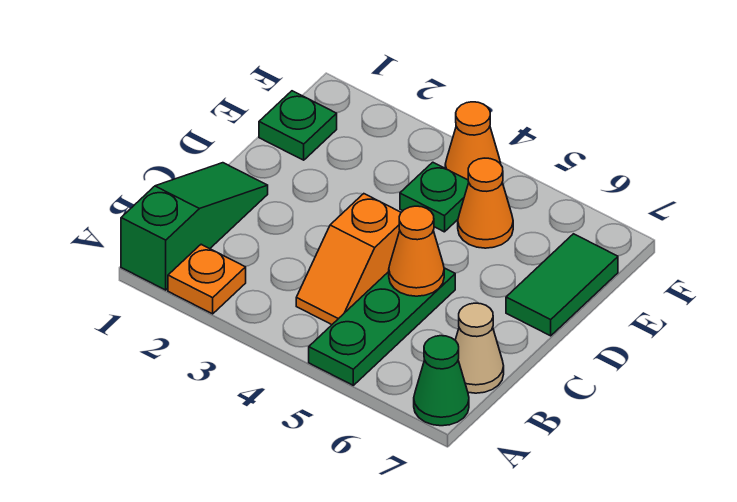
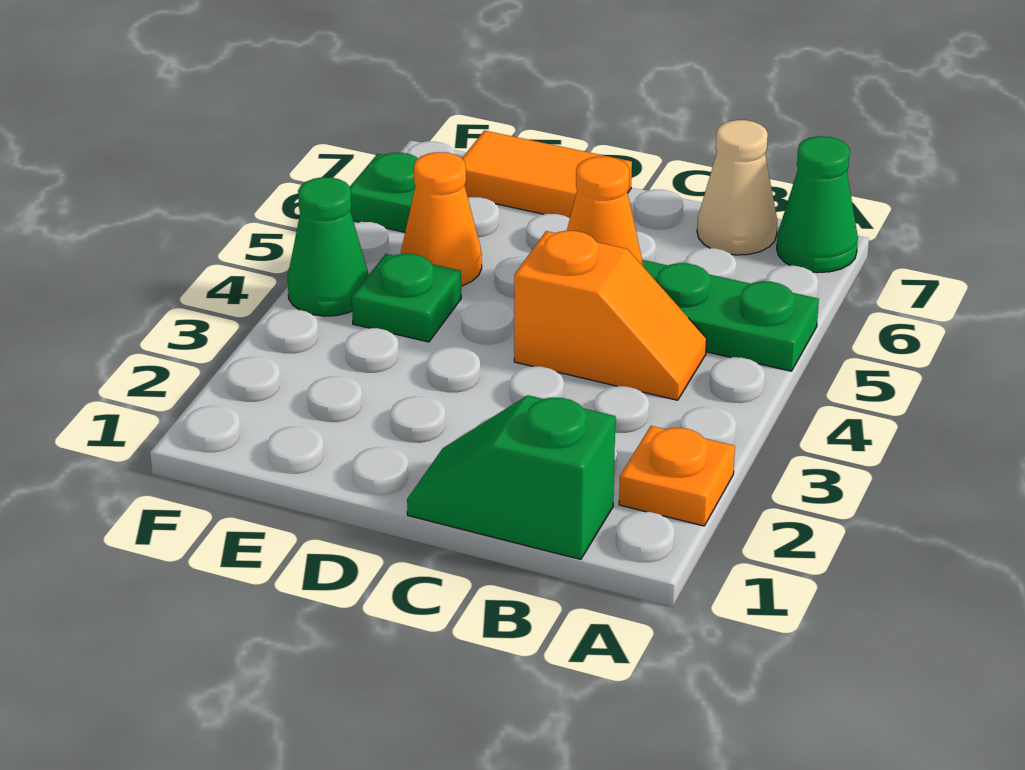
green 1x3 slope [121,163,268,290] -> green 1x2 slope [407,395,616,559]
green 1x2 tile [506,234,618,336] -> orange 1x2 tile [462,131,632,218]
green 1x1 plate [259,91,337,160] -> green 1x1 plate moved to [350,153,418,232]
orange 1x1 cone [445,102,501,180] -> green 1x1 cone [288,177,368,316]

